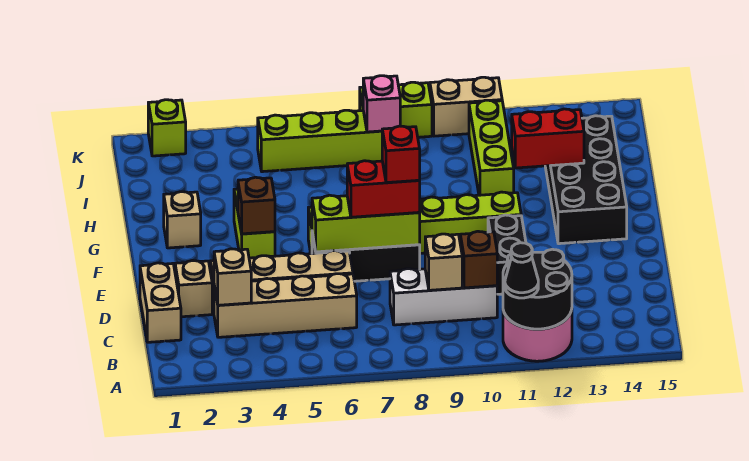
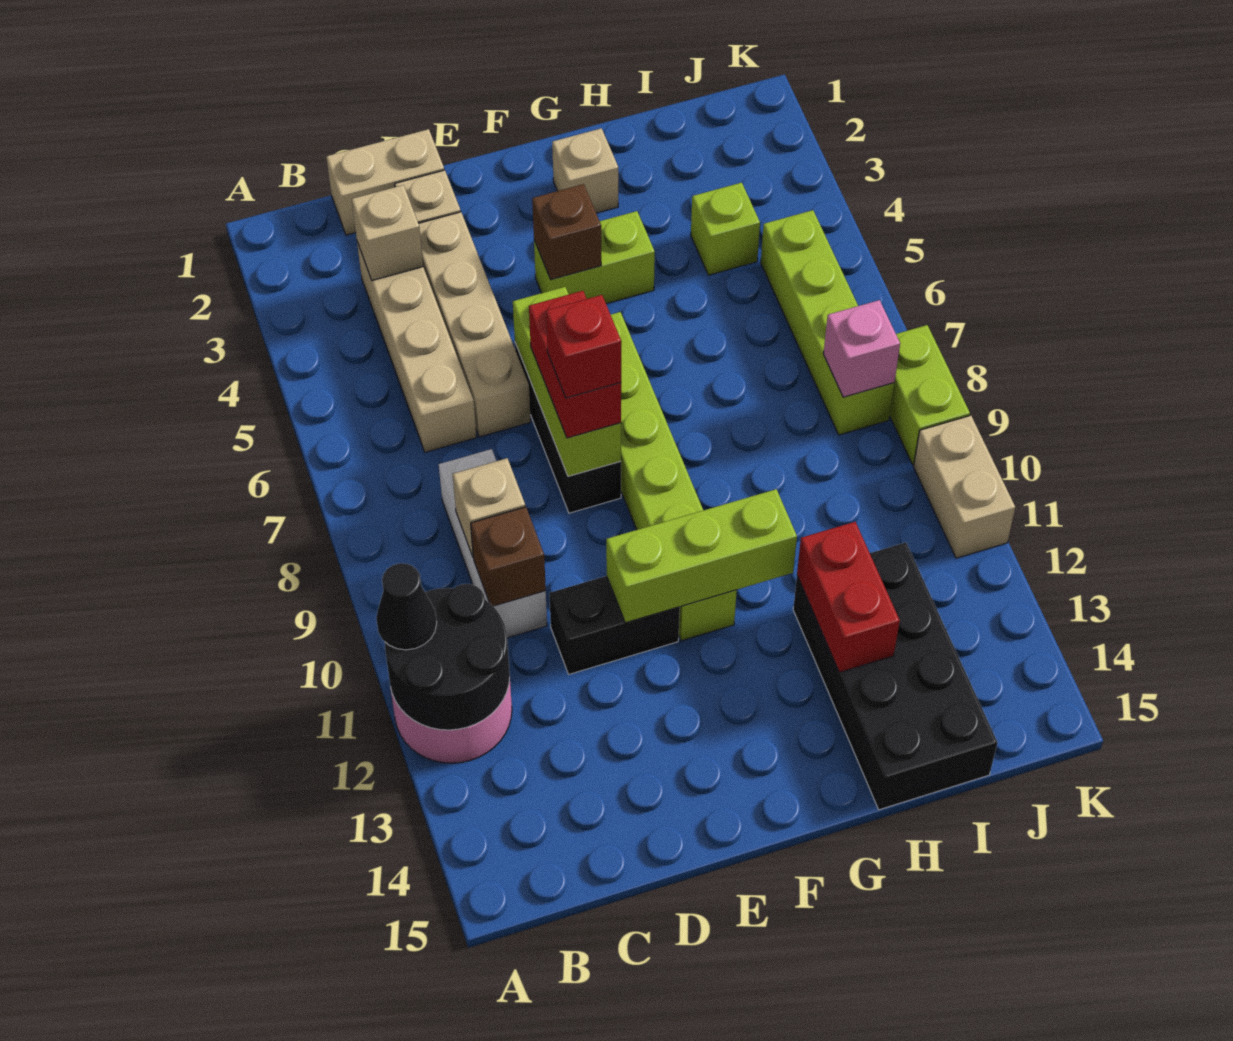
black 2x4 brick [545,116,627,244] -> black 2x4 brick turned to [793,542,997,810]
lime 1x3 brick [469,100,514,195] -> lime 1x3 brick moved to [606,489,797,623]
lime 1x1 brick [148,100,186,156] -> lime 1x1 brick moved to [691,182,760,275]

